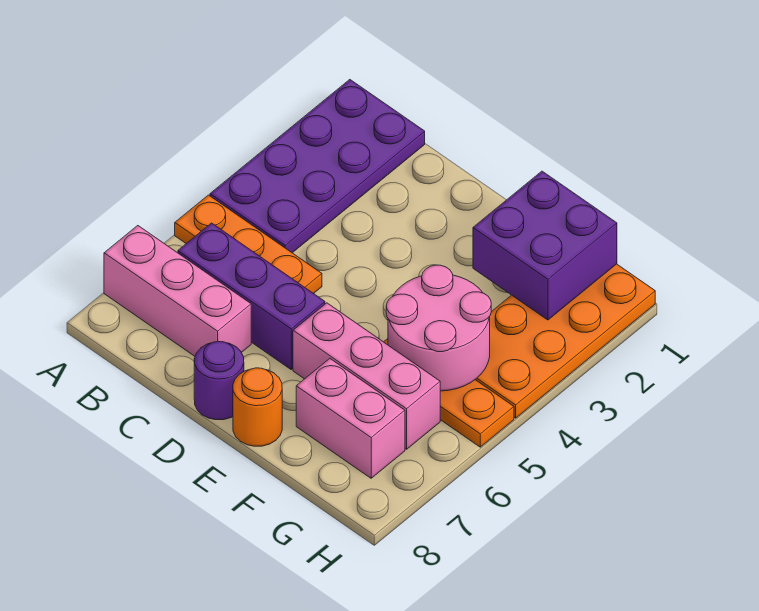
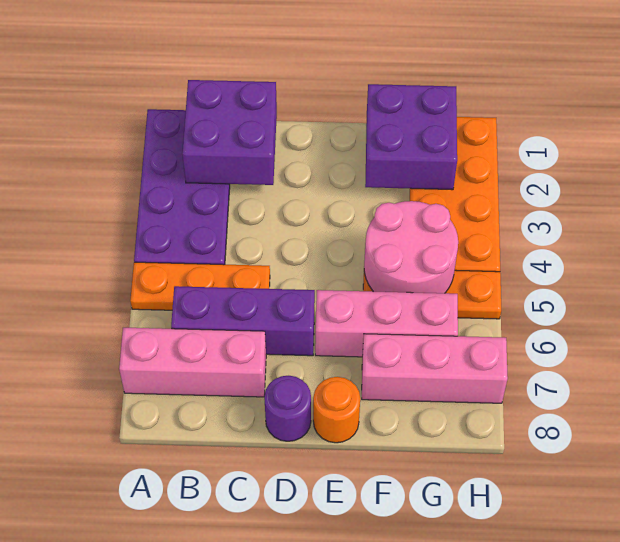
none -> purple 2x2 brick [182,80,277,185]
pink 1x2 brick [296,359,405,478] -> pink 1x3 brick [362,334,508,403]

